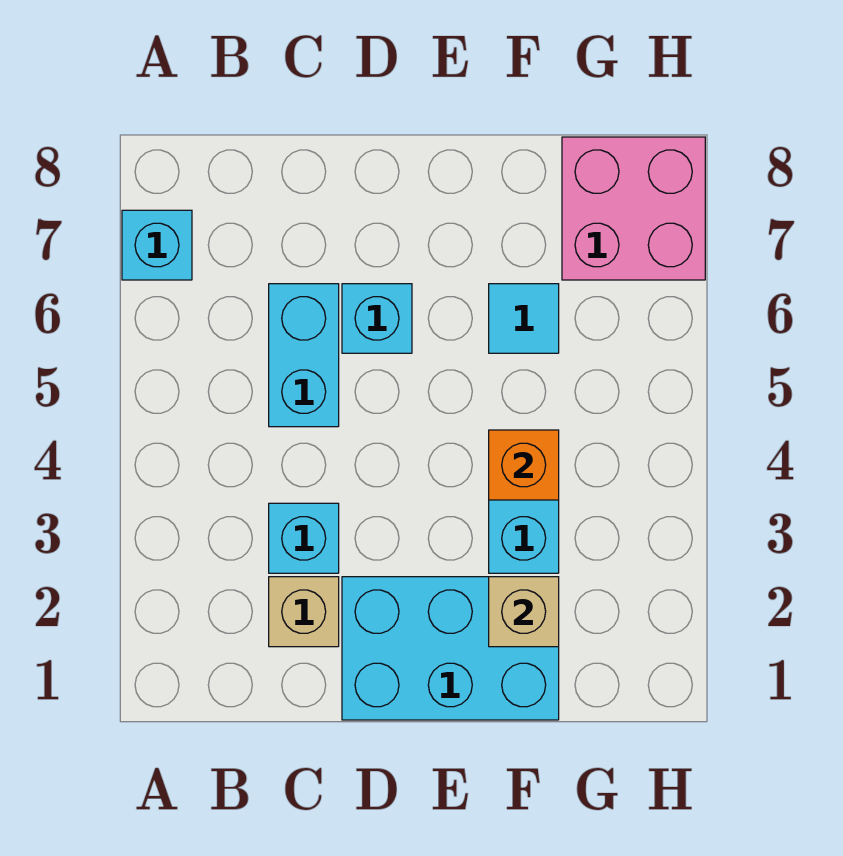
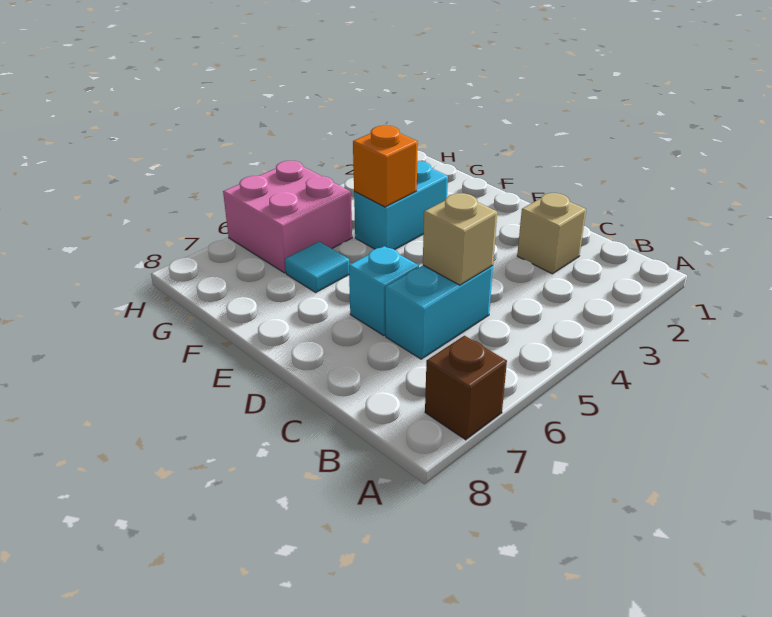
cyan 1x1 brick [122,210,192,280] -> brown 1x1 brick [425,336,507,440]
cyan 1x1 brick [269,503,339,573] -> none
cyan 2x3 brick [342,577,559,720] -> none
tan 1x1 brick [489,577,559,647] -> tan 1x1 brick moved to [423,193,497,285]
pink 2x2 brick [562,137,705,280] -> pink 2x2 brick moved to [223,161,352,273]

